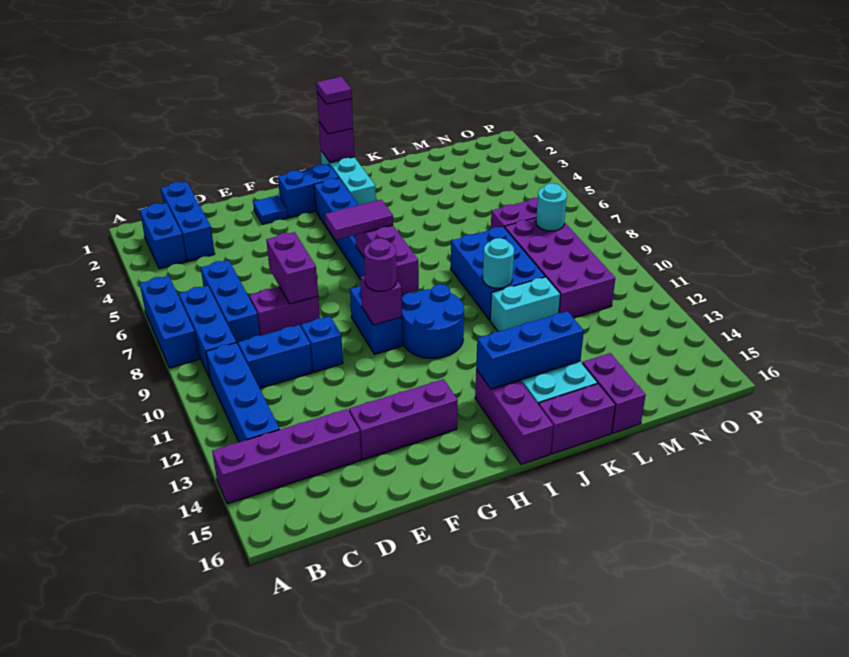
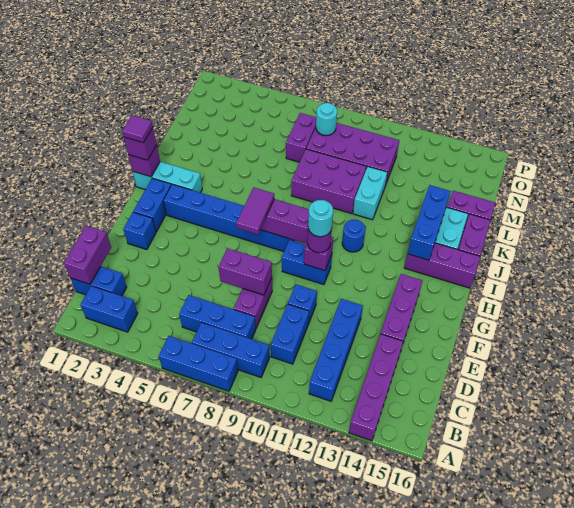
blue 1x4 brick [206,343,280,442] -> blue 1x4 brick turned to [309,299,363,401]
blue 1x3 brick [161,182,215,261] -> blue 1x2 brick [70,267,127,296]
none -> purple 1x2 brick [64,226,111,284]
blue 1x1 tile [253,195,288,224] -> blue 1x1 brick [123,212,156,250]
blue 2x2 round brick [402,284,464,358] -> blue 1x1 round brick [342,220,365,252]
blue 2x3 brick [451,227,545,320] -> purple 2x3 brick [291,149,366,214]
cyan 1x1 round brick [483,238,514,288] -> cyan 1x1 round brick moved to [308,200,333,237]

